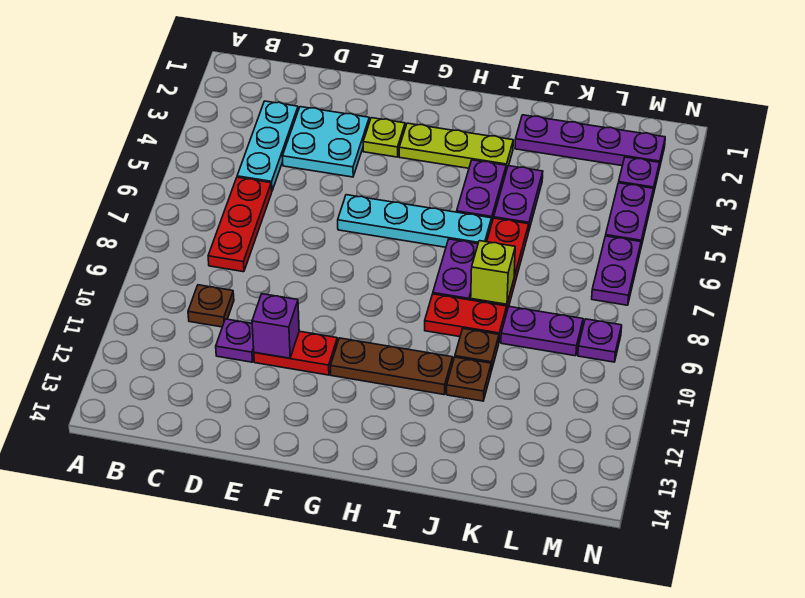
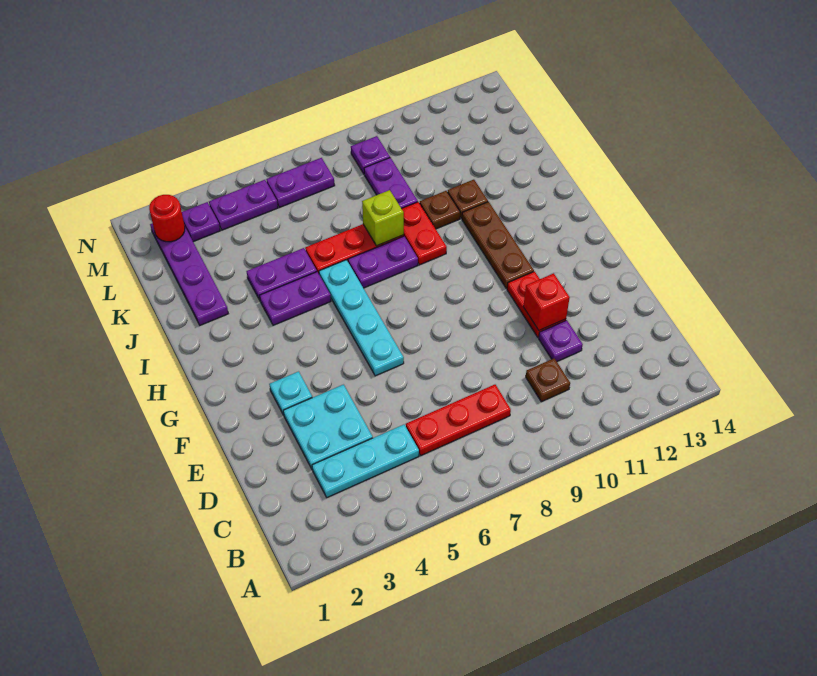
purple 1x1 brick [252,294,299,358] -> red 1x1 brick [523,273,570,330]
lime 1x1 plate [363,118,405,157] -> cyan 1x1 plate [269,372,312,415]
lime 1x3 plate [399,123,513,171] -> none
none -> red 1x1 round brick [149,195,185,242]

